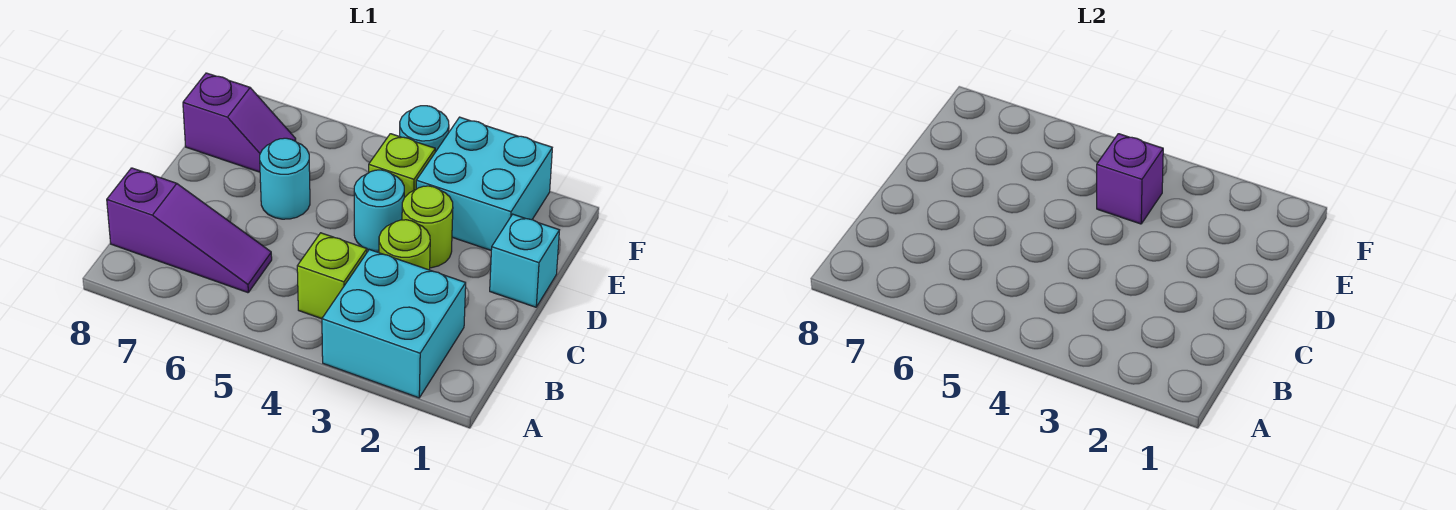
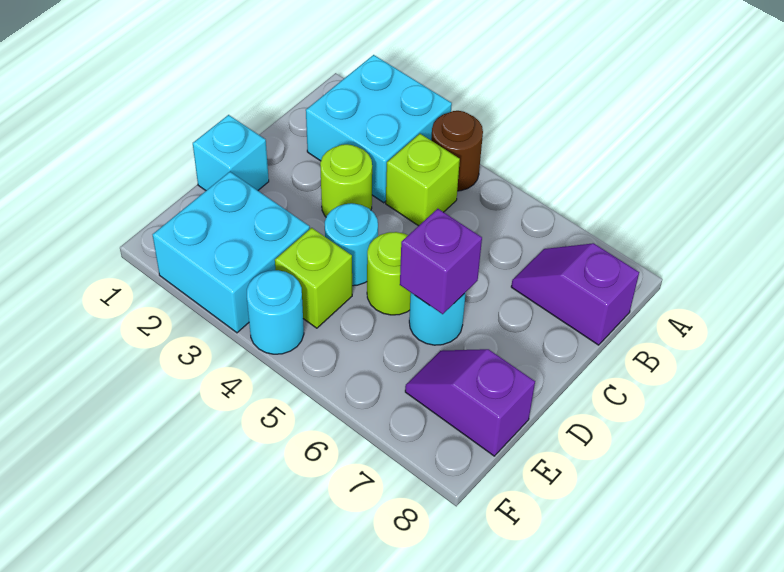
none -> brown 1x1 round brick [431,111,483,191]
purple 1x3 slope [107,168,272,293] -> purple 1x2 slope [511,243,639,345]
lime 1x1 round brick [402,186,453,268] -> lime 1x1 round brick moved to [367,232,411,315]
purple 1x1 brick [1097,134,1163,224] -> purple 1x1 brick moved to [400,209,482,314]

